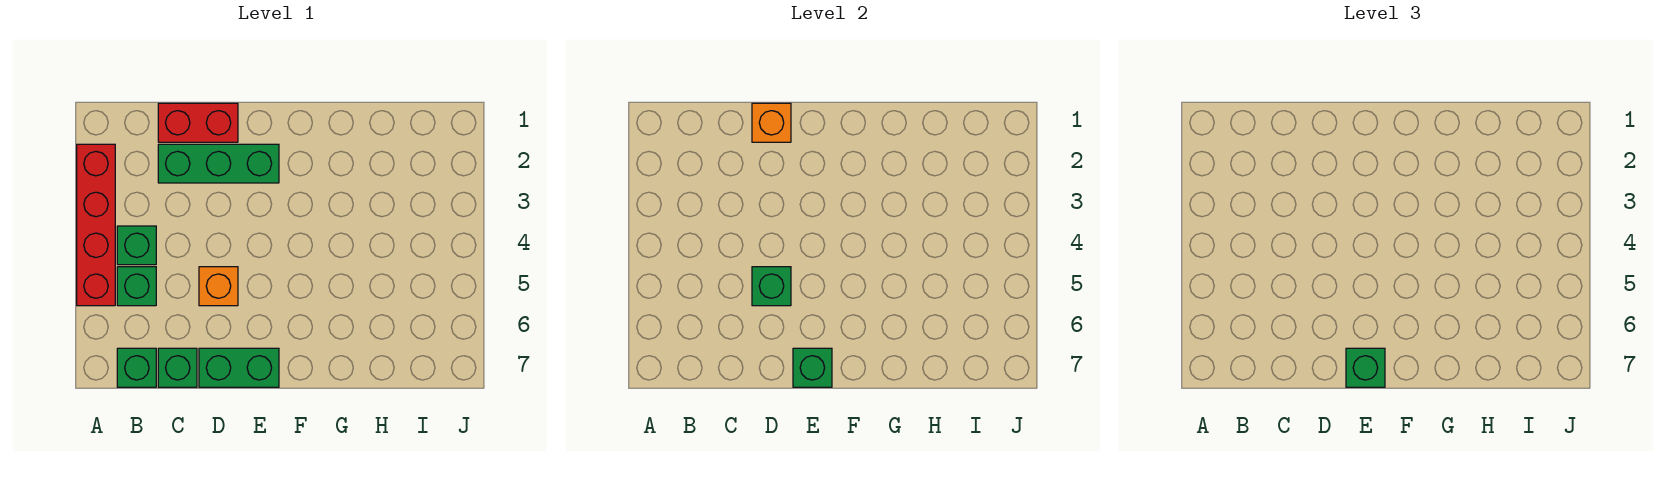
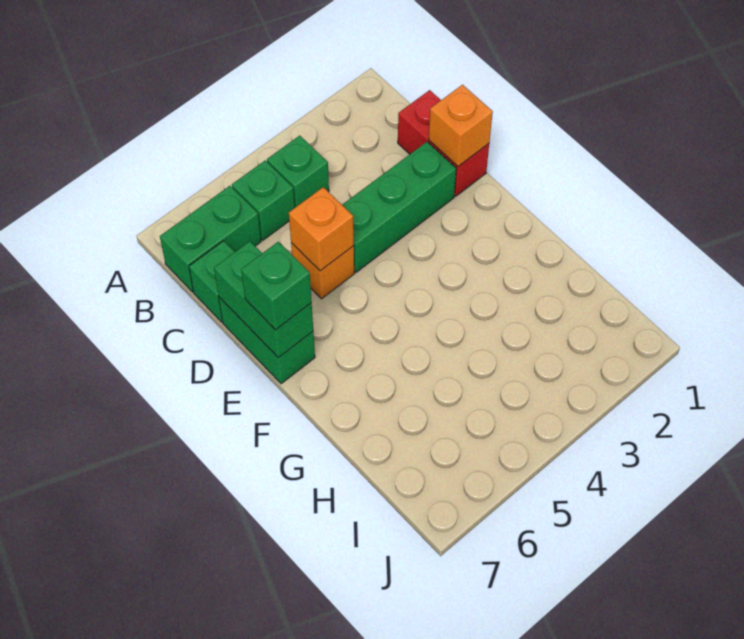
red 1x4 brick [77,144,115,306] -> none
green 1x1 brick [117,348,156,387] -> green 1x2 brick [160,186,261,292]
green 1x3 brick [158,144,279,183] -> green 1x3 brick turned to [342,142,456,272]
green 1x1 brick [752,267,791,306] -> orange 1x1 brick [289,187,354,271]
green 1x1 brick [793,348,832,387] -> green 1x2 brick [214,241,313,358]

